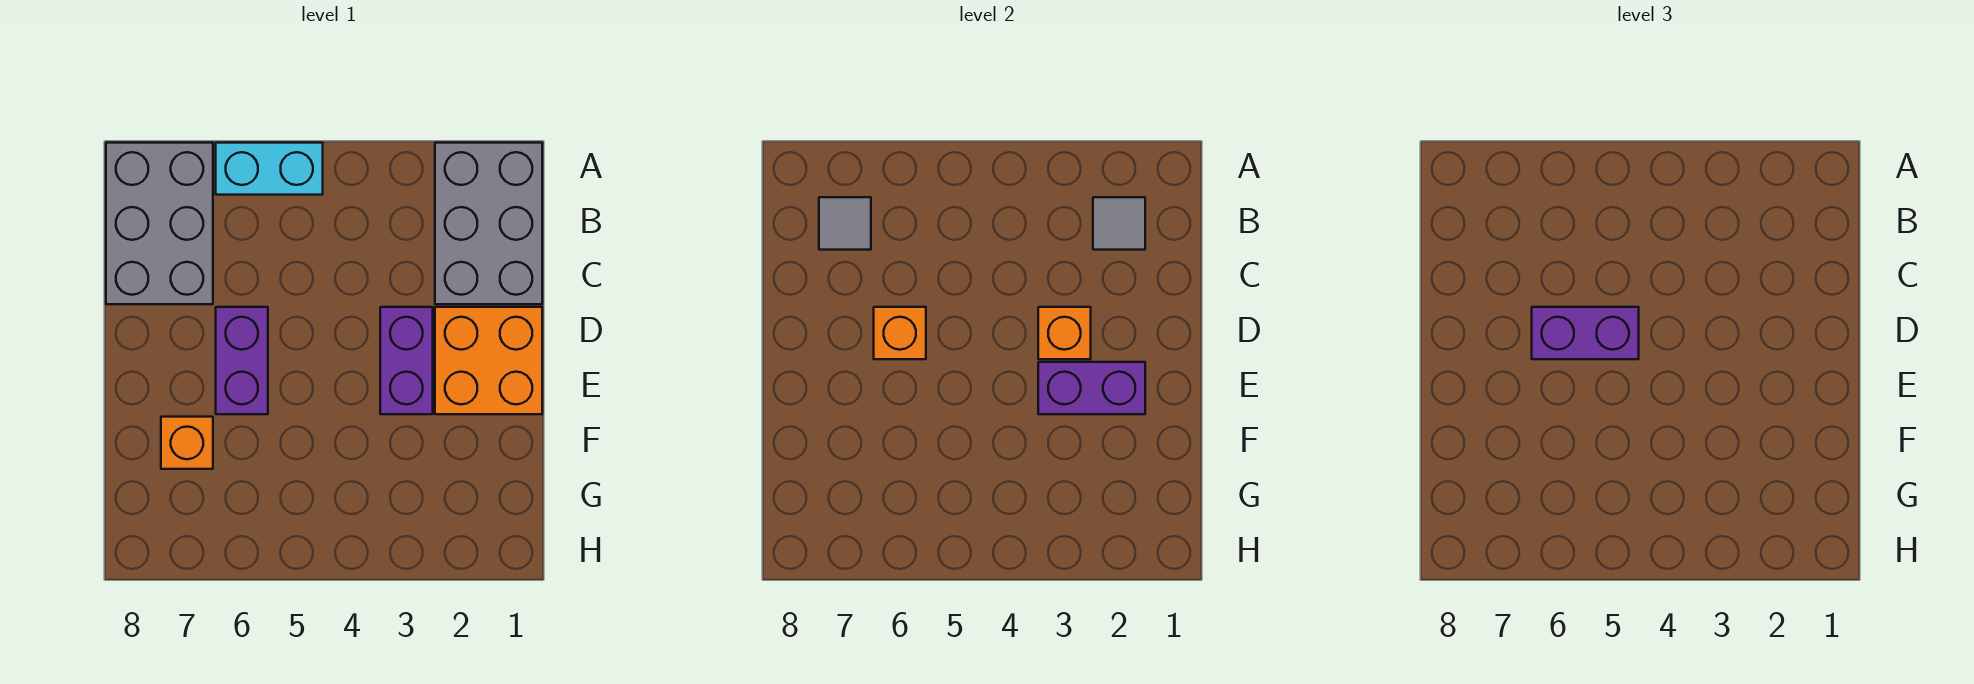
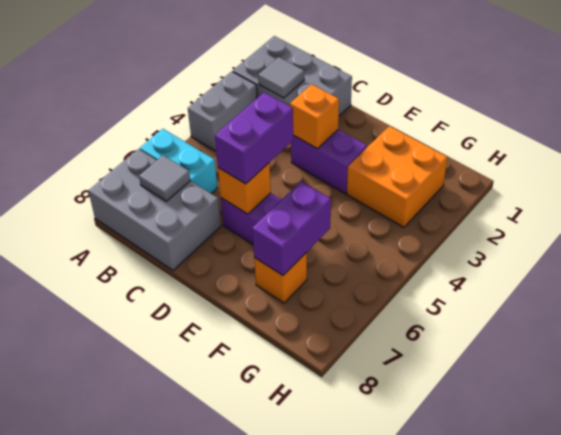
none -> grey 1x2 brick [188,71,257,151]
cyan 1x2 brick [216,143,323,195] -> cyan 1x2 brick turned to [140,129,217,193]
orange 2x2 brick [435,307,542,414] -> orange 2x2 brick moved to [347,126,447,227]
purple 1x2 brick [1038,362,1145,414] -> purple 1x2 brick moved to [252,181,331,275]

